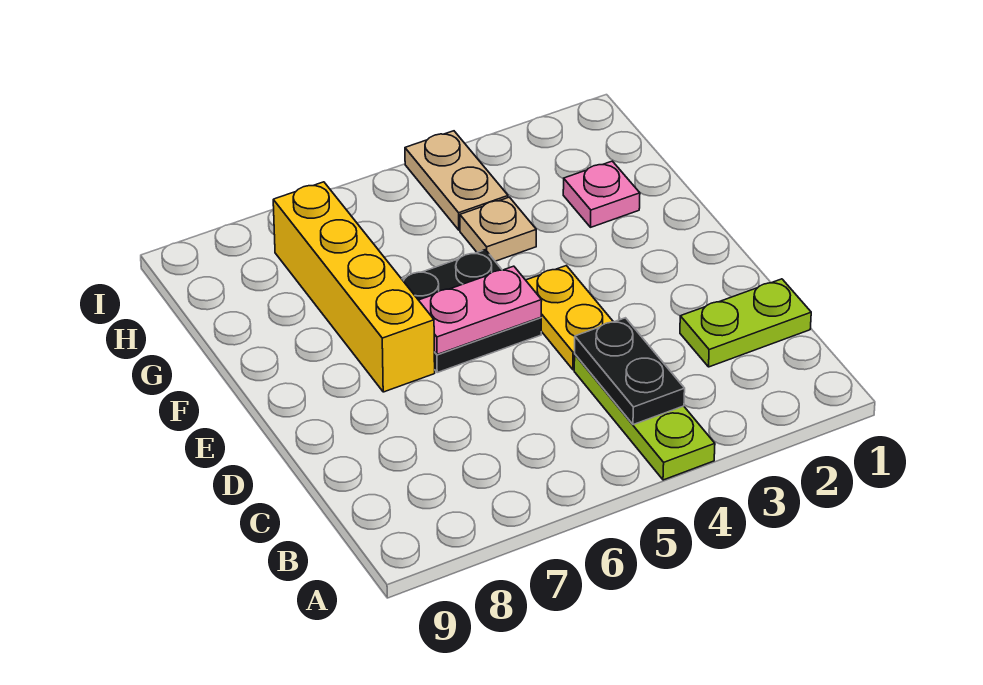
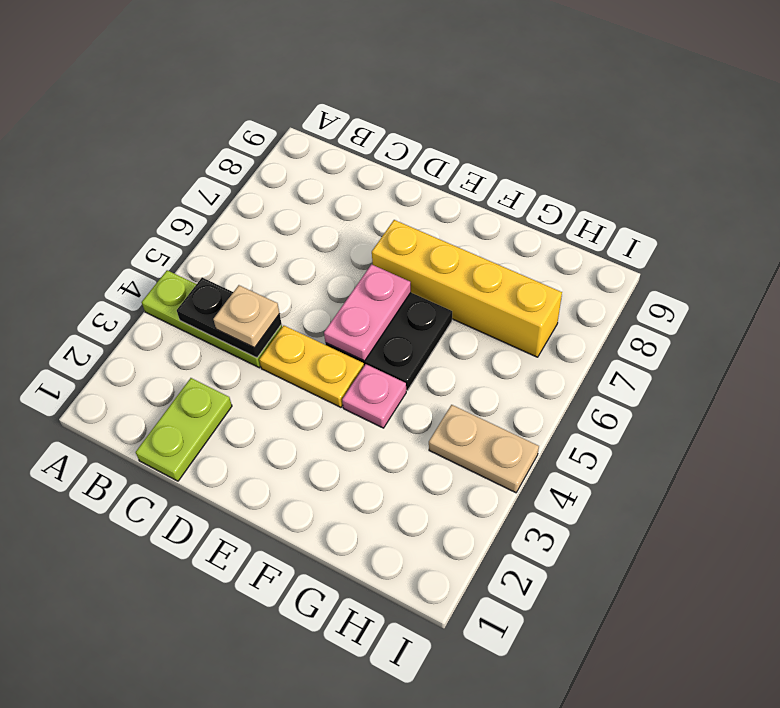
pink 1x1 plate [563,161,640,227] -> pink 1x1 plate moved to [342,364,406,428]
tan 1x1 plate [460,197,536,261] -> tan 1x1 plate moved to [213,285,280,348]

